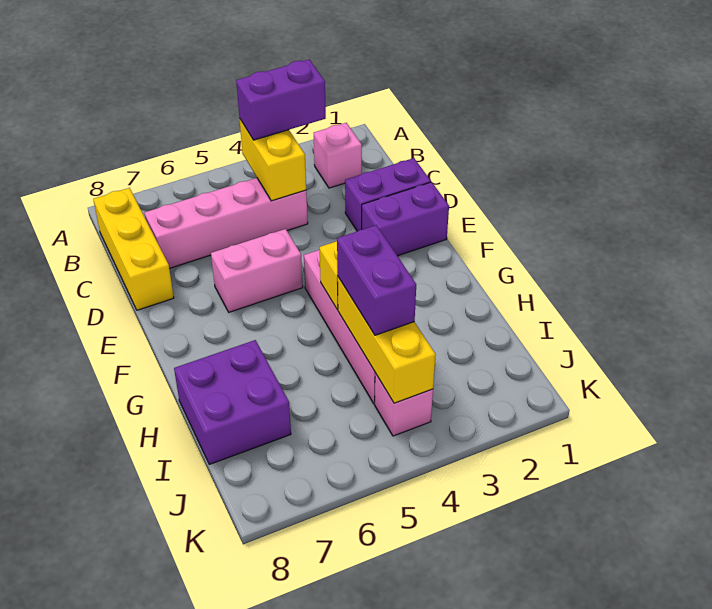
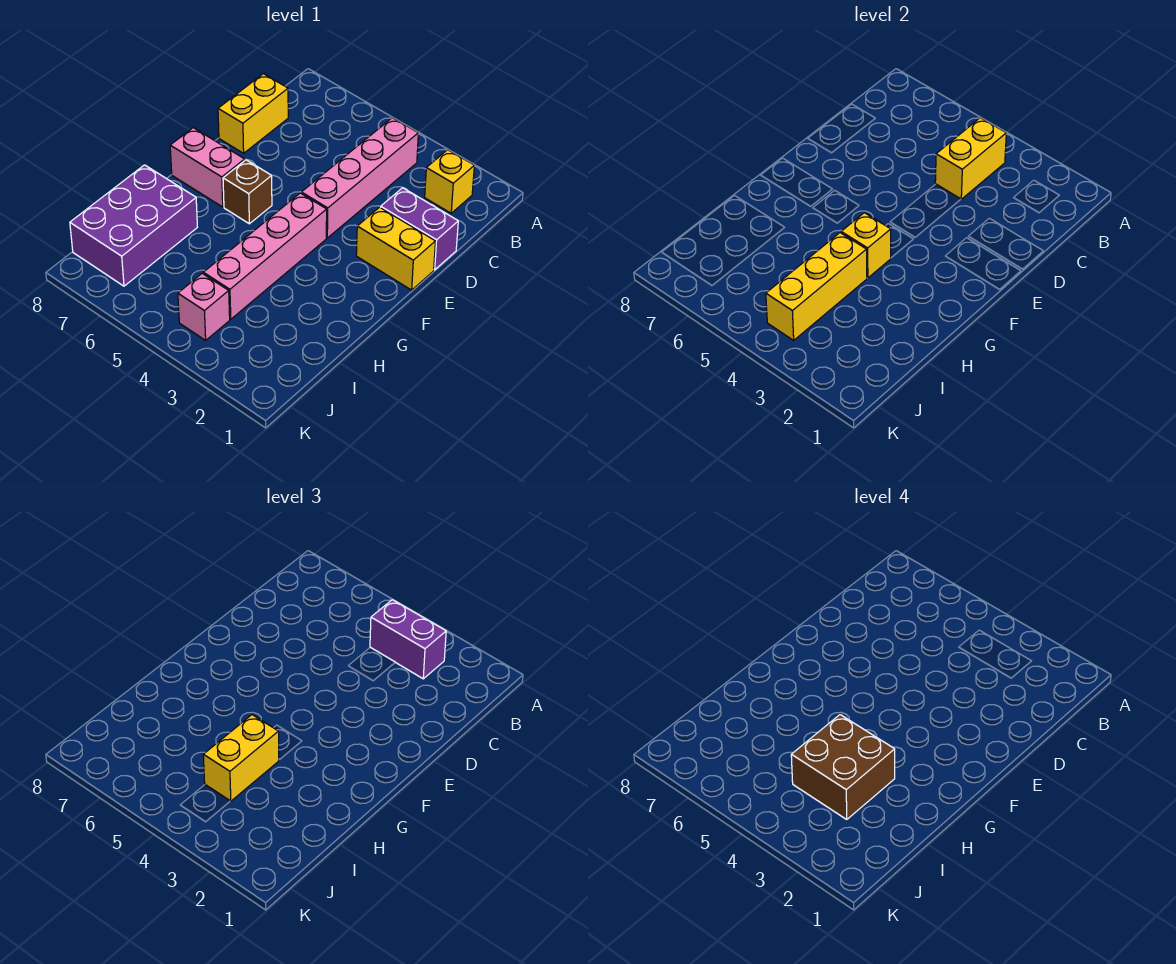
pink 1x1 brick [314,123,362,188] -> yellow 1x1 brick [425,150,474,213]
yellow 1x3 brick [93,188,174,310] -> yellow 1x2 brick [218,74,288,153]
pink 1x4 brick [144,178,308,268] -> pink 1x4 brick turned to [301,118,418,238]
purple 1x2 brick [362,182,449,256] -> yellow 1x2 brick [356,207,435,290]
pink 1x2 brick [211,229,303,312] -> pink 1x2 brick moved to [170,128,245,207]
none -> brown 1x1 brick [223,160,272,224]
none -> brown 2x2 brick [791,715,895,819]
purple 1x2 brick [337,225,416,335] -> yellow 1x2 brick [203,715,279,801]
purple 2x2 brick [174,340,291,464] -> purple 2x3 brick [70,165,197,286]

